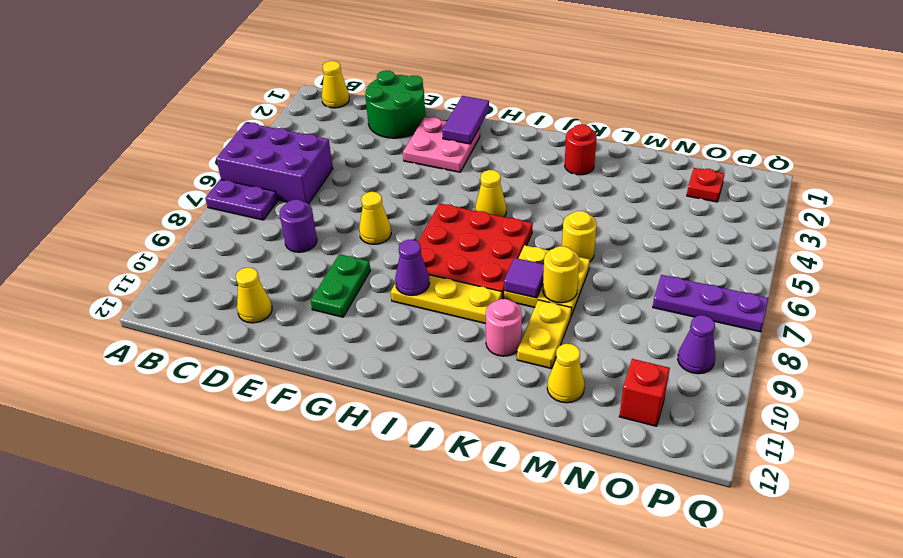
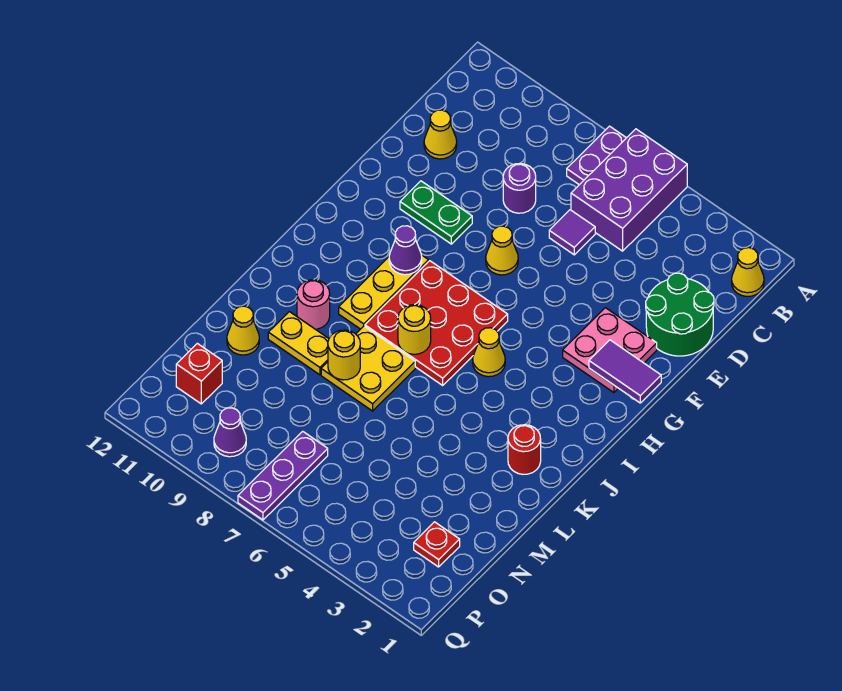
purple 1x1 tile [504,258,544,298] -> purple 1x1 tile moved to [549,210,595,255]
yellow 1x1 round brick [562,211,597,261] -> yellow 1x1 round brick moved to [398,305,431,354]

